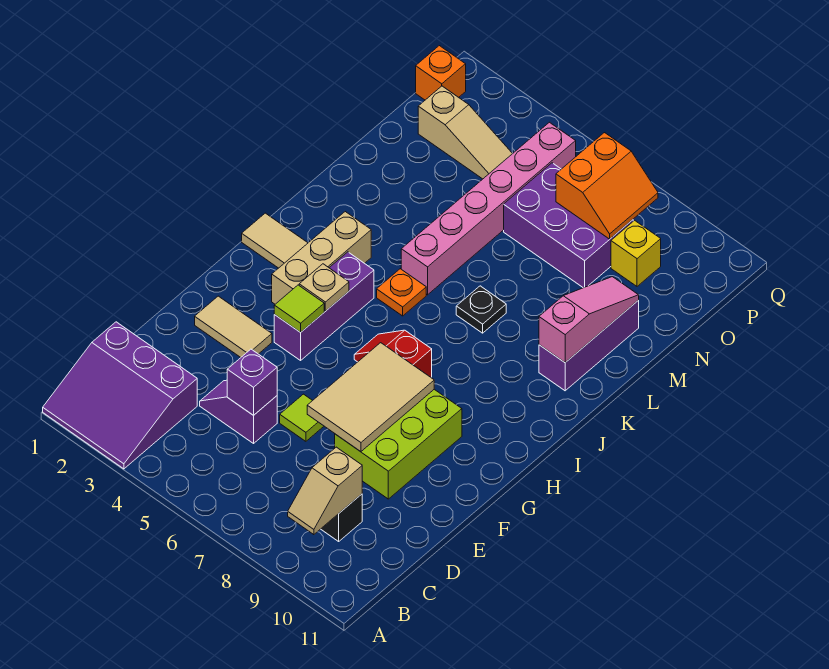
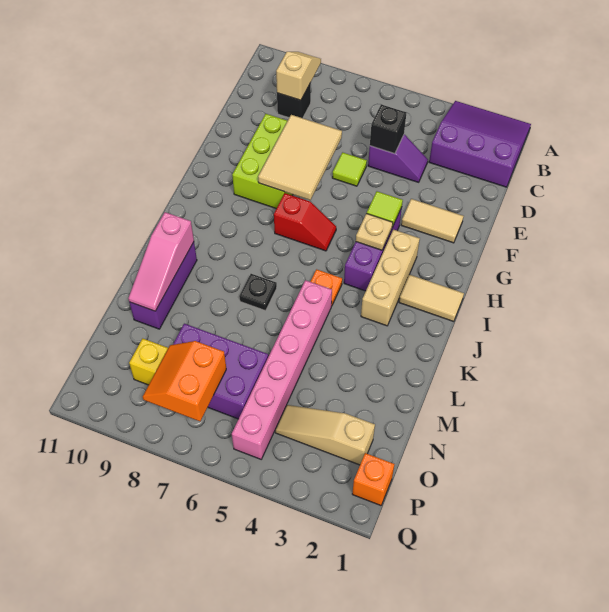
purple 1x1 brick [227,349,277,415] -> black 1x1 brick [370,105,406,154]

